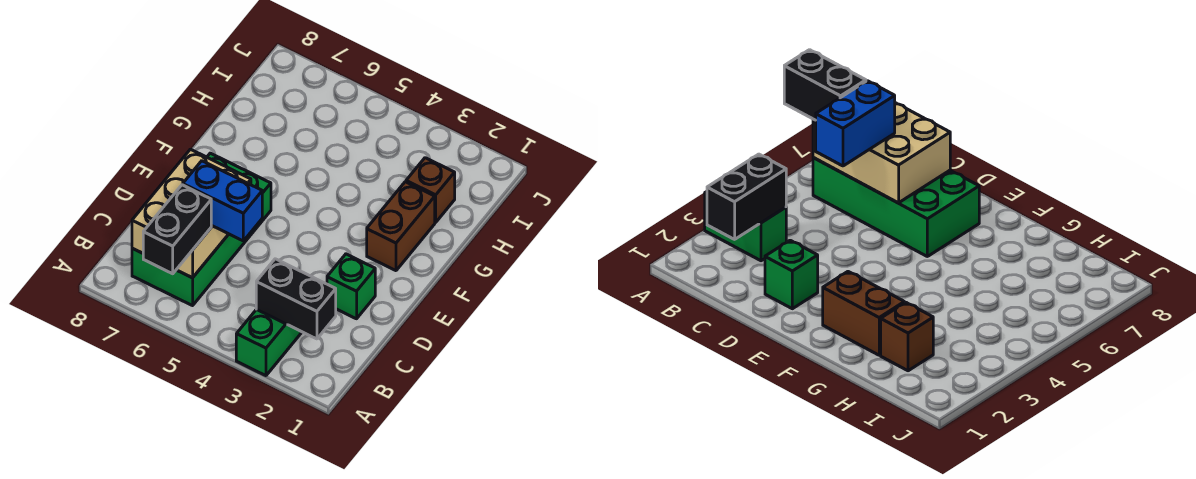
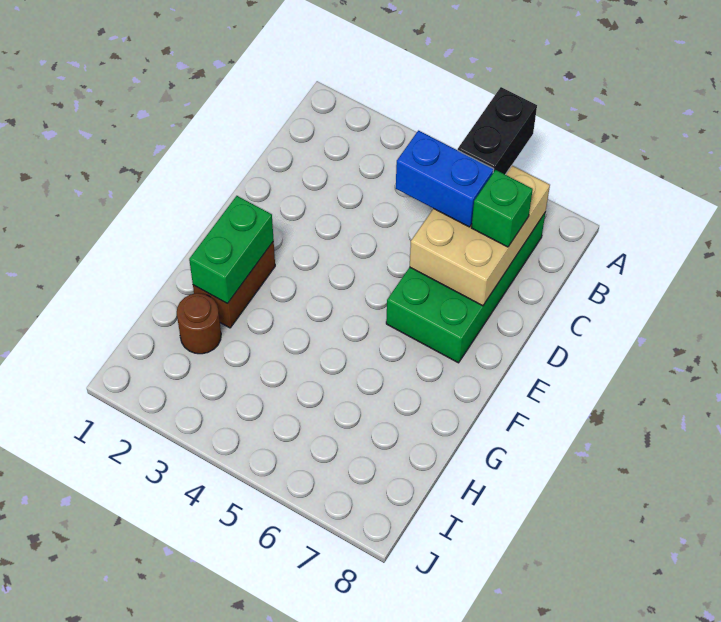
green 1x2 brick [236,309,302,376] -> green 1x2 brick moved to [189,196,274,303]
black 1x2 brick [256,259,336,339] -> none
green 1x1 brick [327,254,375,319] -> green 1x1 brick moved to [472,170,533,247]
brown 1x1 brick [406,158,455,222] -> brown 1x1 round brick [177,293,221,354]

